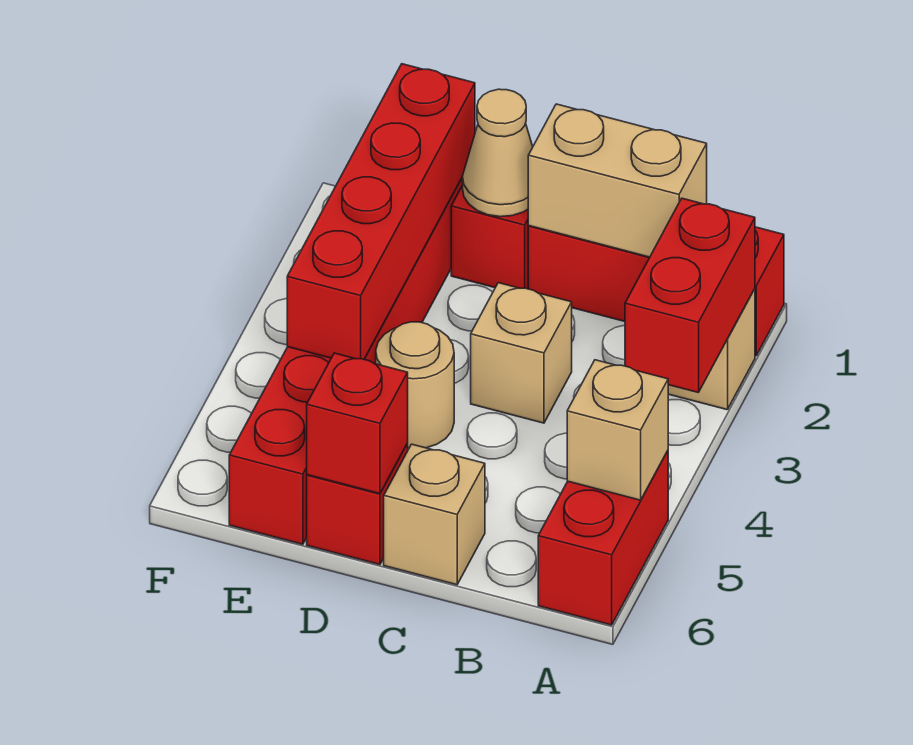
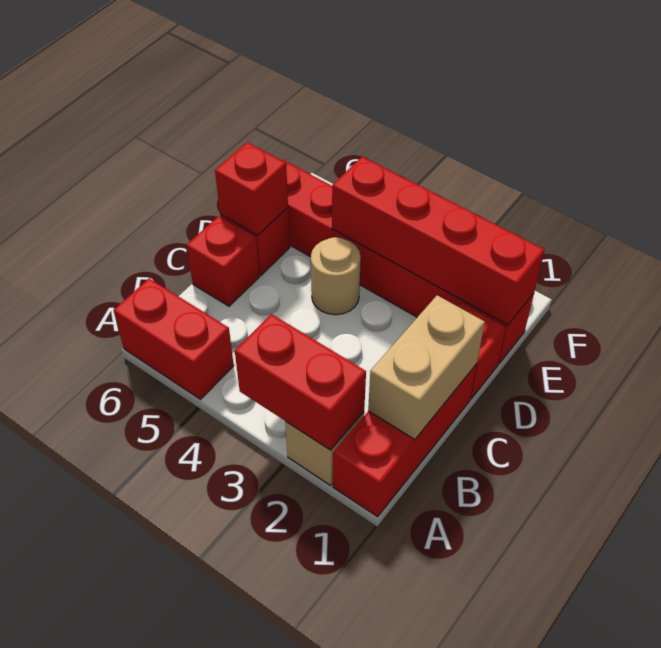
tan 1x1 brick [567,360,668,500] -> none
tan 1x1 brick [471,283,572,423] -> none
tan 1x1 brick [384,444,485,585] -> red 1x1 brick [187,216,259,306]
tan 1x1 cone [463,89,533,217] -> none

